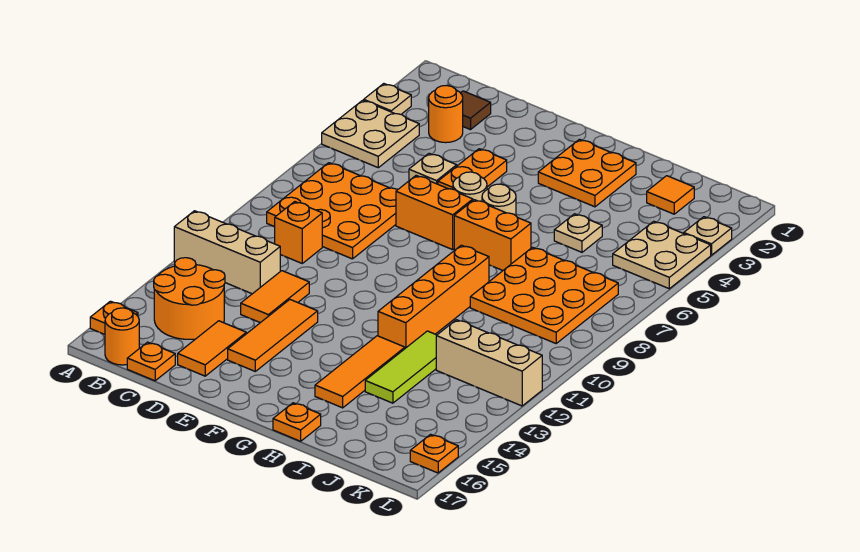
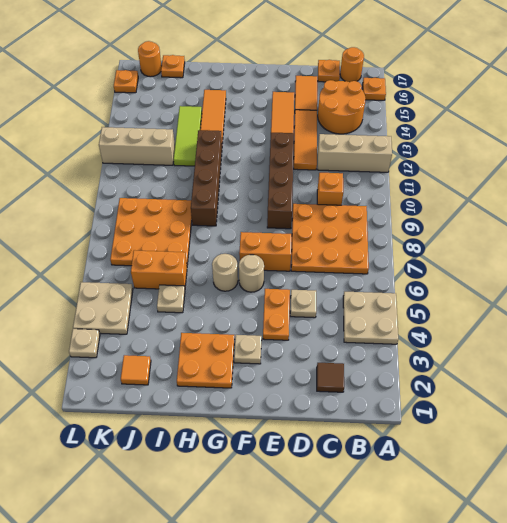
tan 1x1 plate [364,84,411,114] -> tan 1x1 plate moved to [234,335,262,364]
orange 1x1 round brick [429,85,463,143] -> orange 1x1 round brick moved to [138,41,162,77]
orange 1x2 tile [241,271,309,323] -> orange 1x3 tile [294,110,317,170]
none -> brown 1x4 brick [267,132,294,229]
orange 1x2 brick [454,200,531,270] -> orange 1x2 brick moved to [131,250,187,289]
orange 1x4 brick [378,245,489,348] -> brown 1x4 brick [191,130,222,226]
orange 1x1 plate [273,403,321,441] -> orange 1x1 plate moved to [161,55,185,78]

